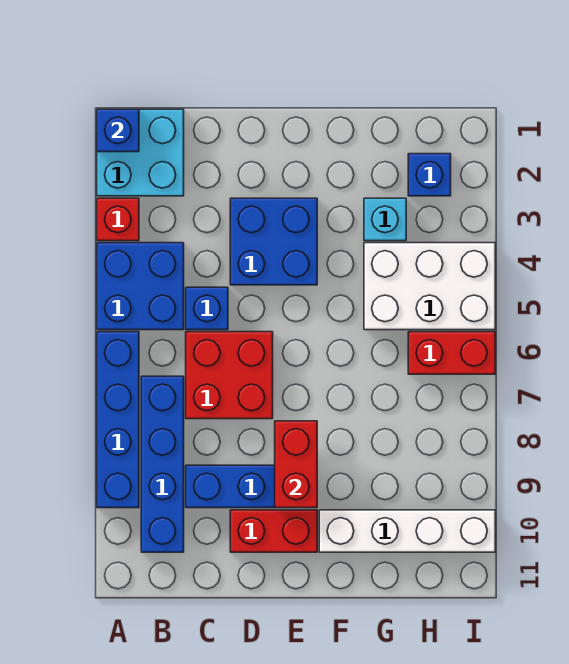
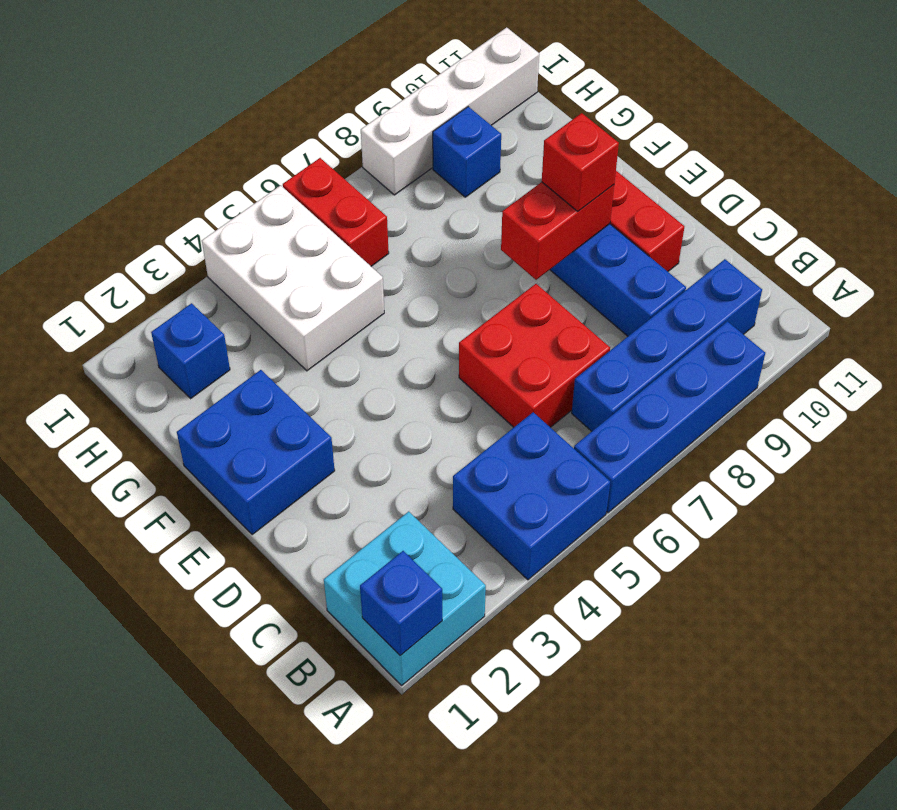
red 1x1 brick [97,198,139,241] -> red 1x1 brick moved to [542,113,619,211]
blue 1x1 brick [186,287,228,330] -> blue 1x1 brick moved to [433,107,501,197]
blue 2x2 brick [230,198,317,285] -> blue 2x2 brick moved to [177,370,335,535]
white 1x4 brick [319,510,495,552] -> white 1x4 brick turned to [361,27,539,195]
cyan 1x1 brick [364,198,406,241] -> none

